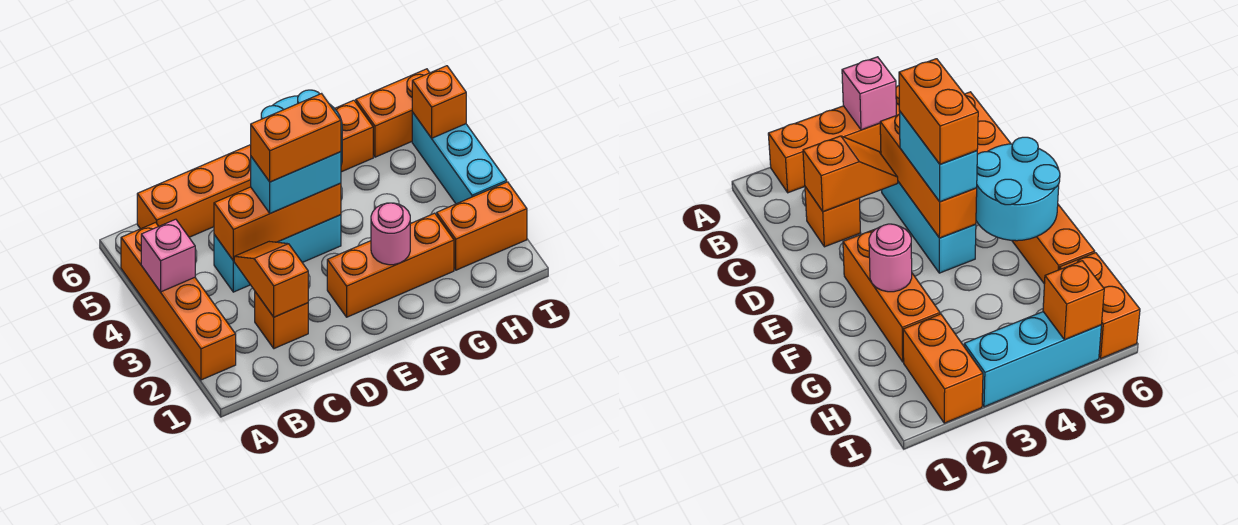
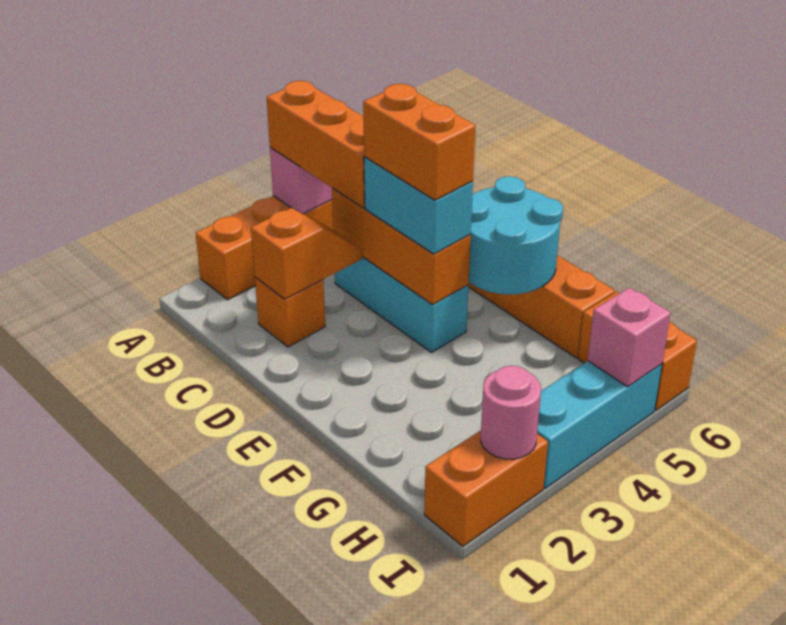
orange 1x3 brick [327,213,454,317] -> orange 1x3 brick moved to [267,81,365,208]
pink 1x1 round brick [371,203,410,265] -> pink 1x1 round brick moved to [481,366,541,459]
orange 1x2 brick [437,182,527,270] -> orange 1x2 brick turned to [424,430,548,546]
orange 1x1 brick [412,66,466,138] -> pink 1x1 brick [588,288,671,387]

